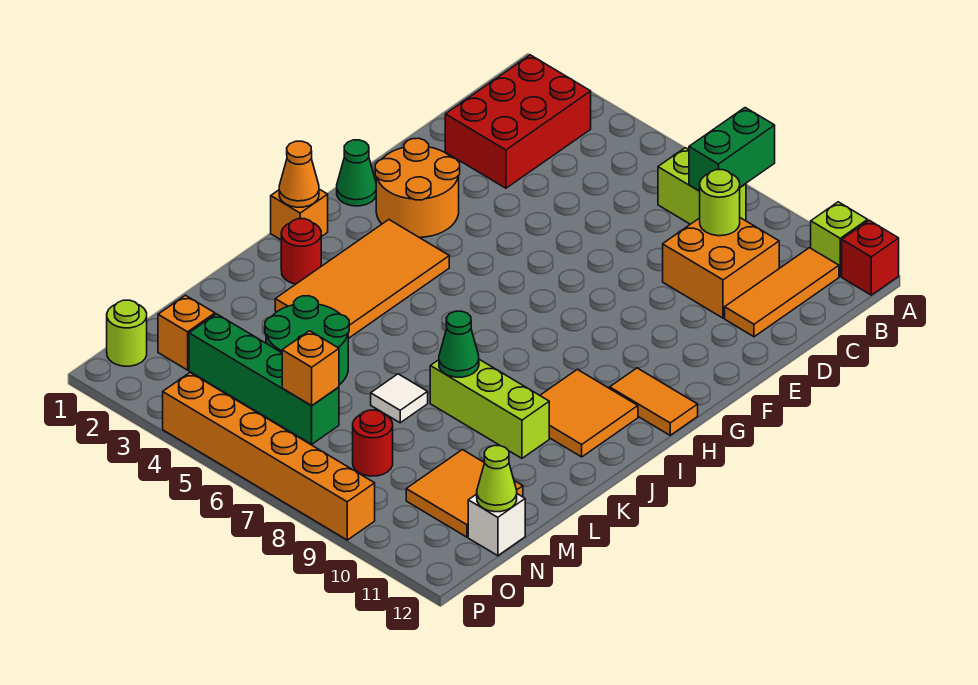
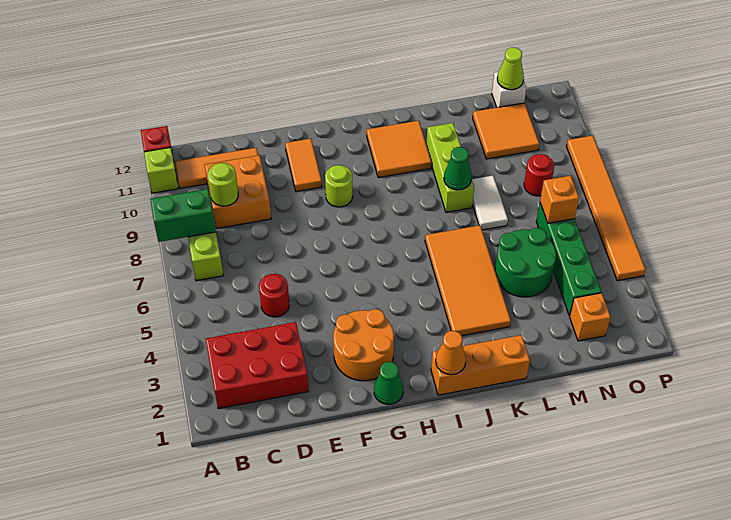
orange 2x4 tile [275,220,449,339] -> orange 2x4 tile turned to [425,225,511,336]
orange 1x2 tile [610,368,698,435] -> orange 1x2 tile moved to [285,139,322,192]
orange 1x1 brick [271,189,328,240] -> orange 1x3 brick [431,335,530,395]
red 1x1 round brick [281,219,321,284] -> red 1x1 round brick moved to [259,274,289,317]
white 1x1 tile [371,374,428,423] -> white 1x2 tile [472,176,508,230]
lime 1x1 round brick [107,300,147,366] -> lime 1x1 round brick moved to [325,165,353,207]
orange 1x6 brick [163,373,375,540] -> orange 1x6 tile [567,136,646,281]

